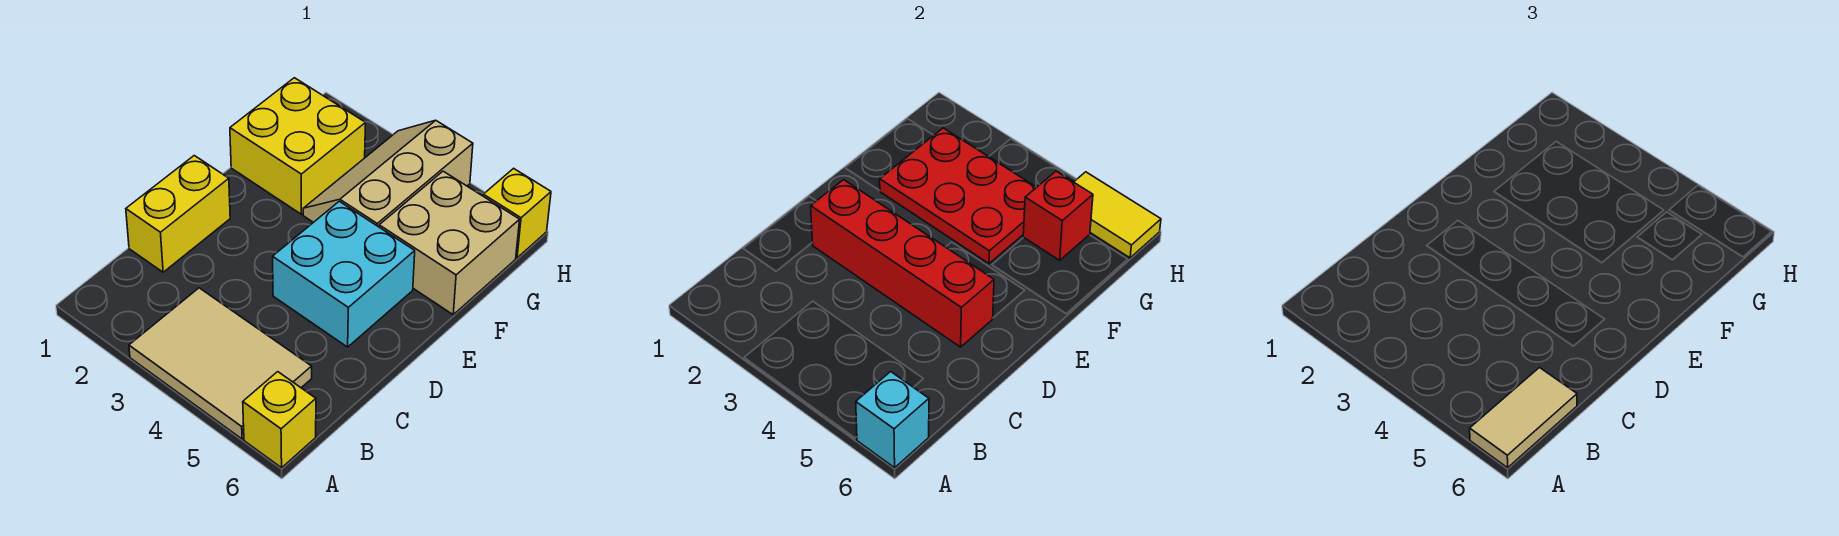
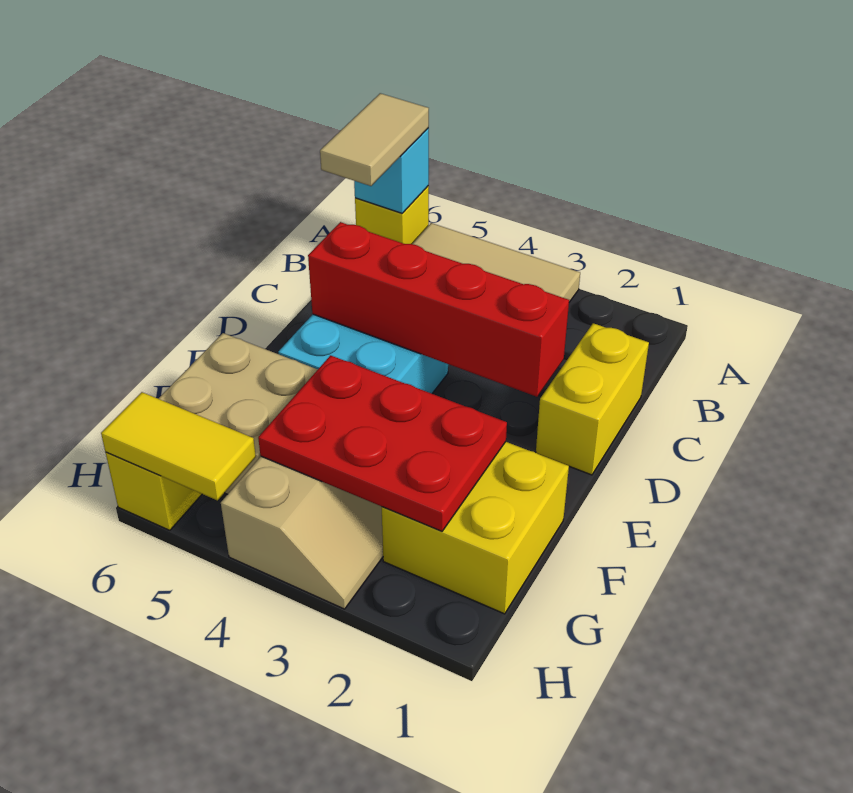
red 1x1 brick [1023,171,1093,260] -> none

